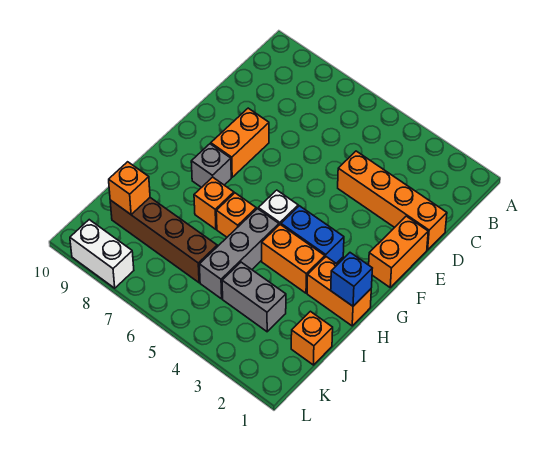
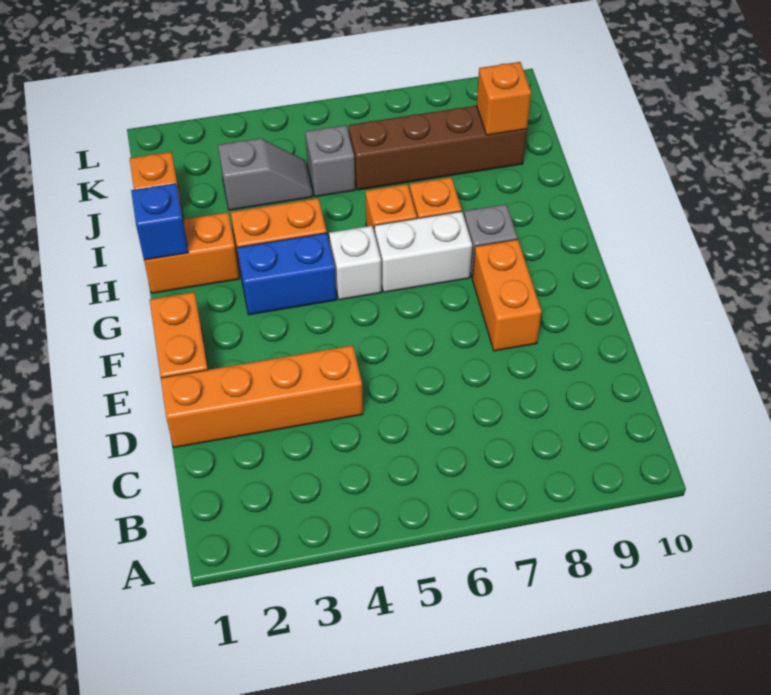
grey 1x3 brick [199,209,279,299] -> grey 1x1 brick [305,125,355,197]
grey 1x2 brick [222,262,286,332] -> grey 1x2 slope [218,138,313,210]
white 1x2 brick [70,220,134,288] -> white 1x2 brick moved to [374,211,472,292]

